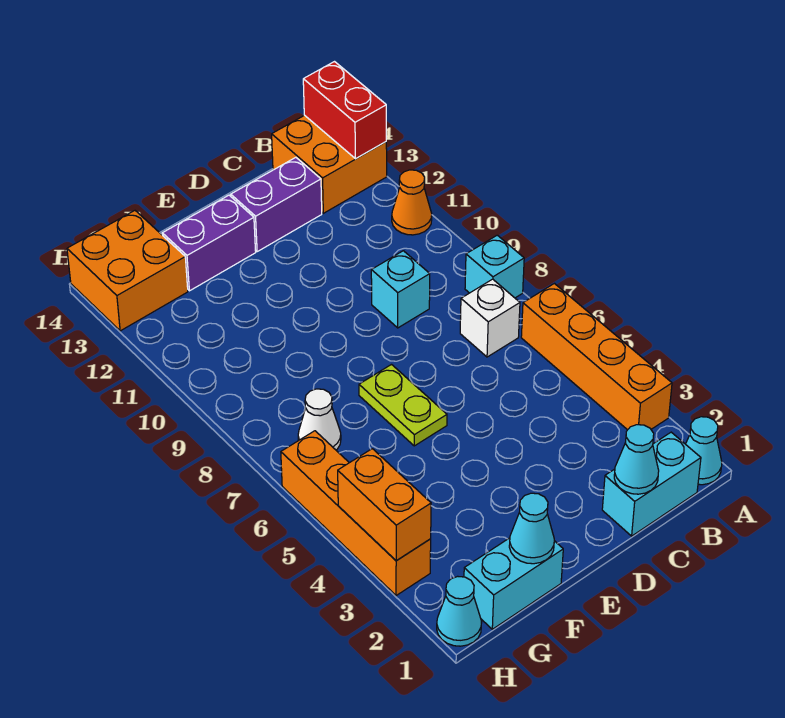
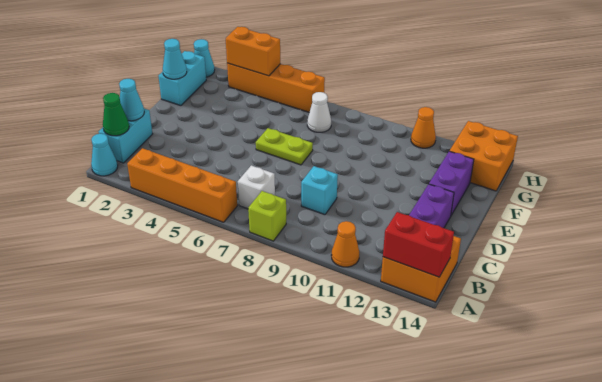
cyan 1x1 brick [465,235,524,298] -> lime 1x1 brick [248,191,286,241]
none -> green 1x1 cone [103,93,129,136]
none -> orange 1x1 cone [411,107,436,148]

